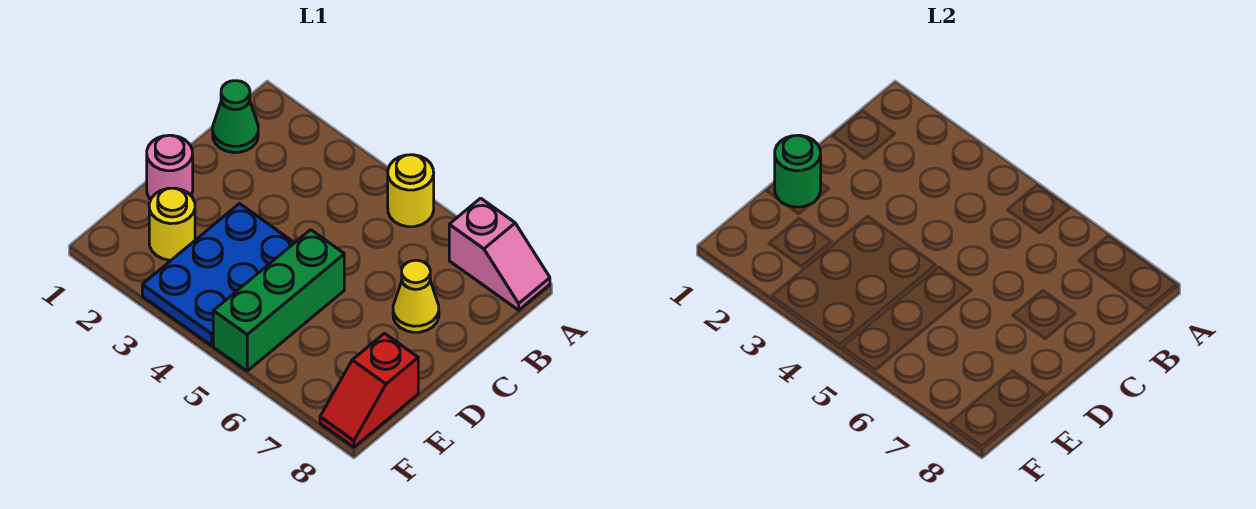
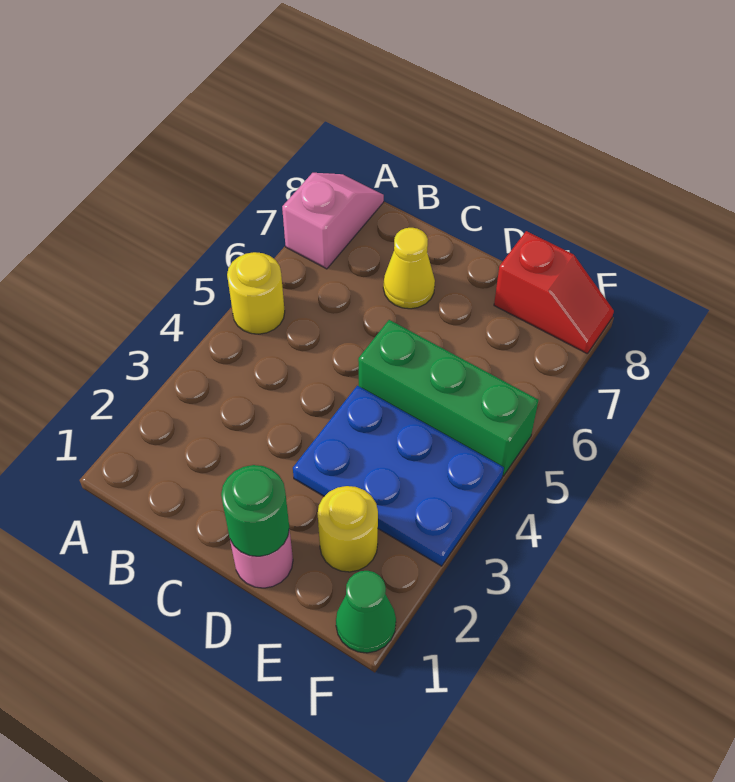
green 1x1 cone [213,81,258,153] -> green 1x1 cone moved to [336,571,396,653]

